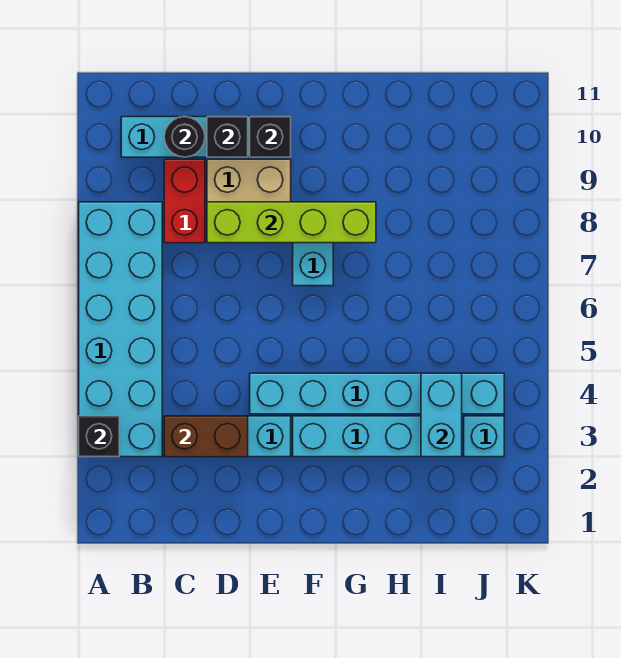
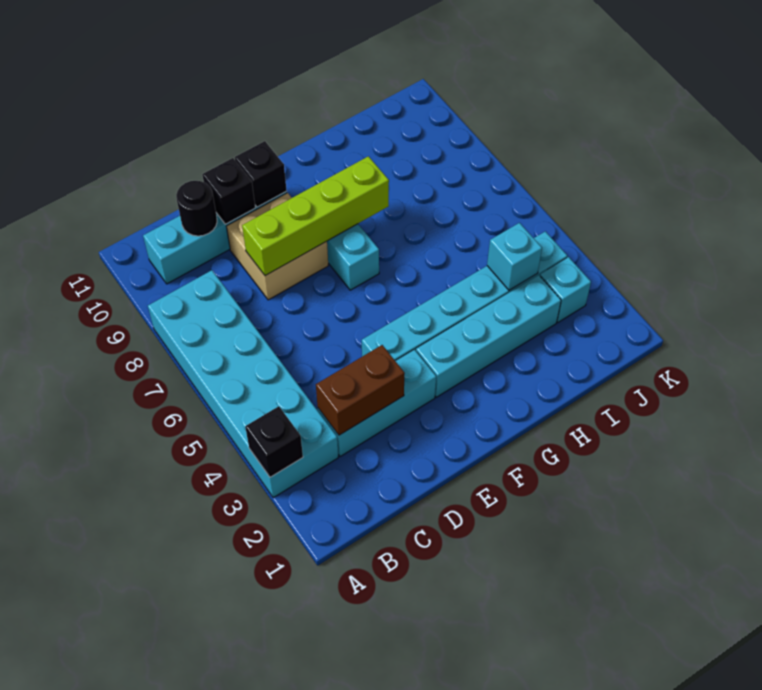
red 1x2 brick [164,159,205,243] -> none
cyan 1x2 brick [421,373,462,457] -> cyan 1x1 brick [487,223,542,290]

